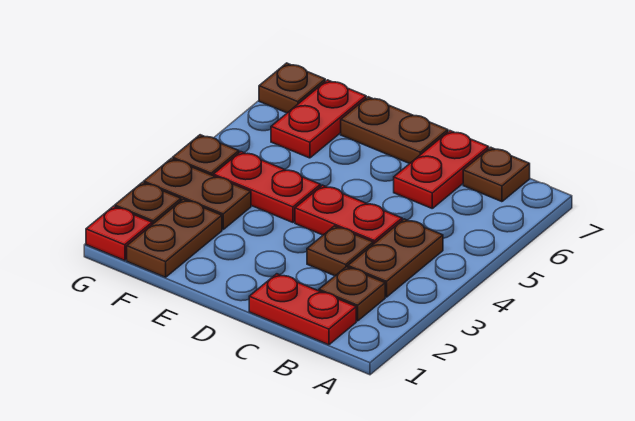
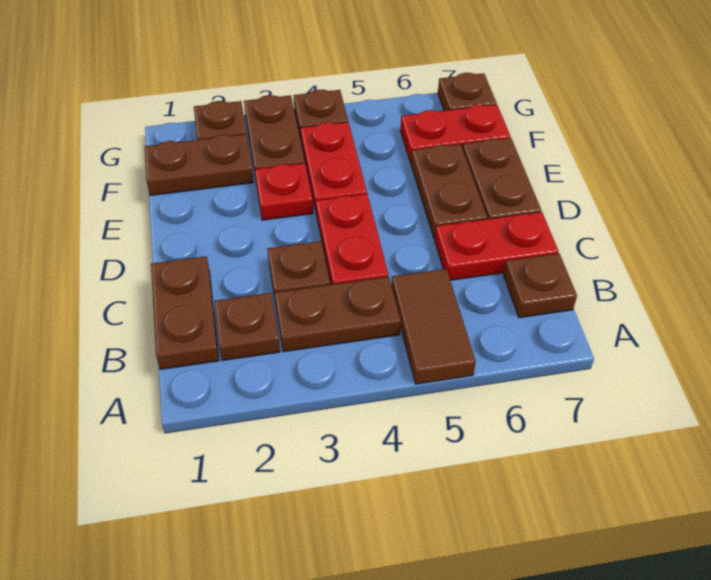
none -> brown 1x2 tile [391,269,476,384]
red 1x2 plate [249,274,356,345] -> brown 1x2 plate [151,256,219,369]
none -> brown 1x2 plate [411,144,487,239]
red 1x1 plate [86,206,152,261] -> red 1x1 plate moved to [255,163,313,220]

